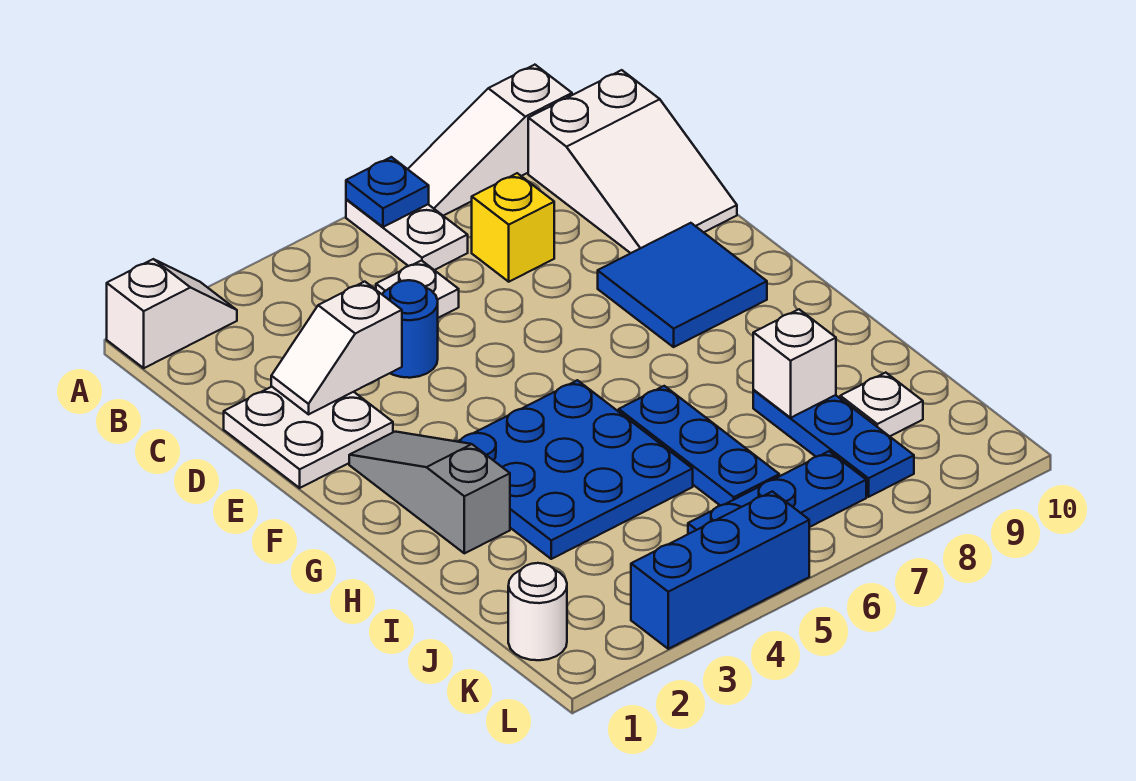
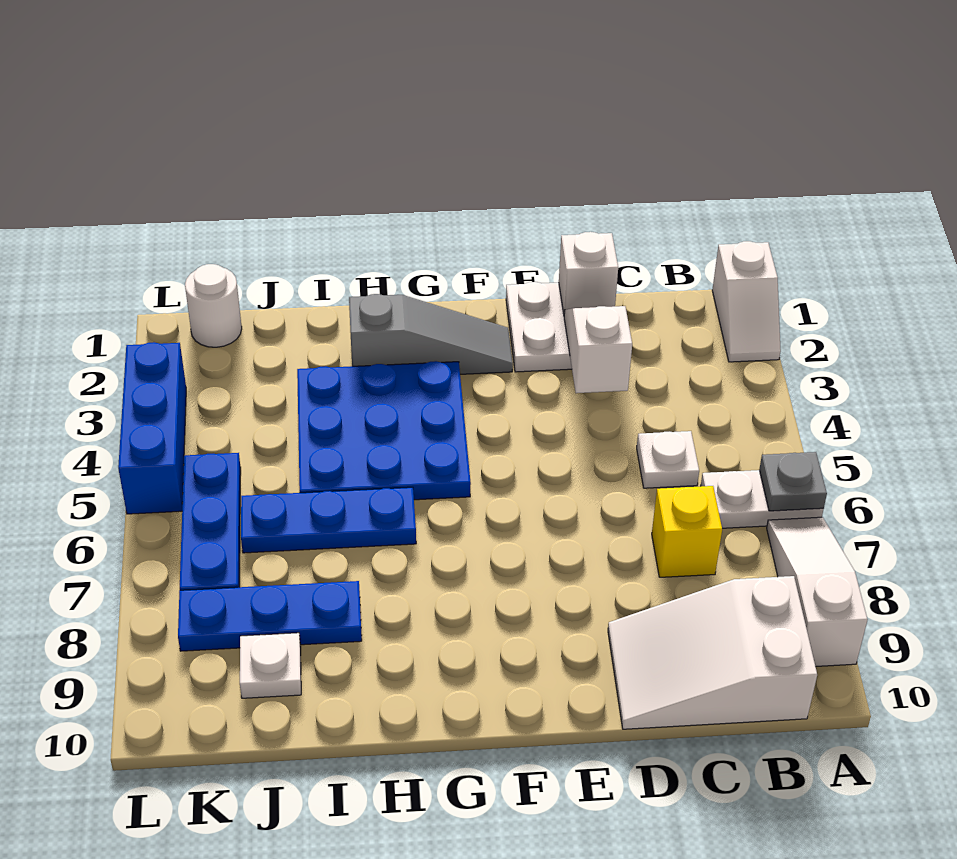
blue 1x1 plate [346,157,429,227] -> grey 1x1 plate [759,452,827,511]
blue 1x1 round brick [382,280,438,378] -> none
blue 2x2 tile [598,223,767,347] -> none
white 1x1 brick [753,309,836,418] -> white 1x1 brick moved to [559,232,618,314]

